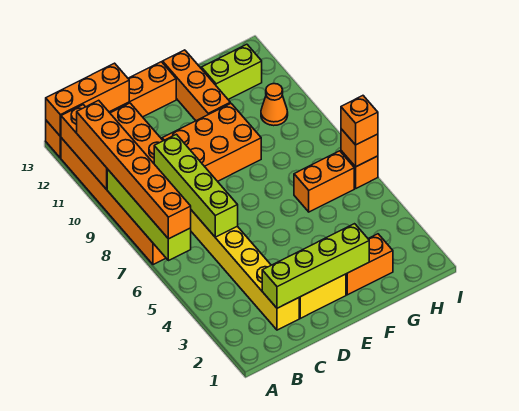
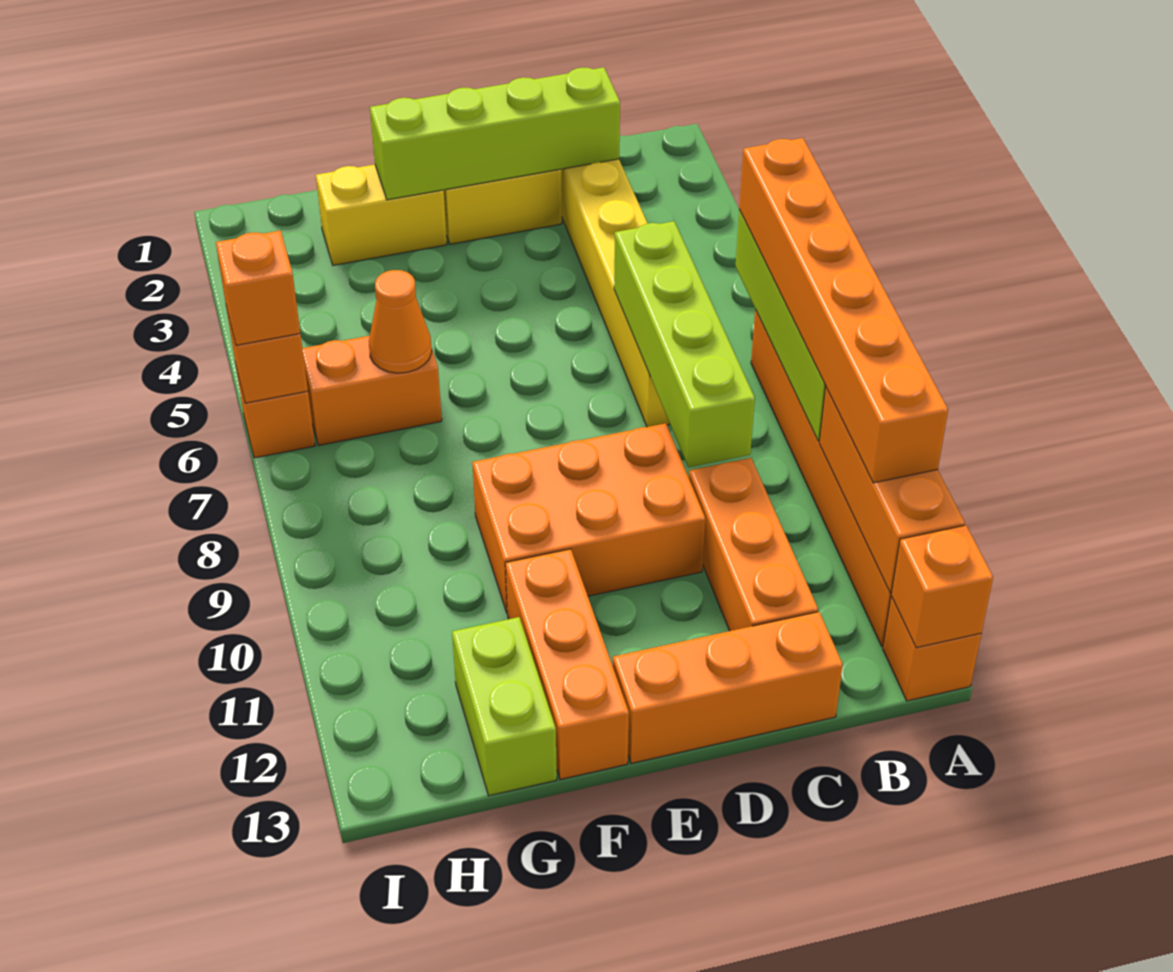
orange 1x3 brick [46,63,129,136] -> orange 1x1 brick [891,525,993,648]
orange 1x2 brick [346,234,393,295] -> yellow 1x2 brick [316,164,447,265]
lime 1x2 brick [201,44,262,99] -> lime 1x2 brick turned to [452,617,557,796]
orange 1x1 cone [261,84,288,126] -> orange 1x1 cone moved to [369,270,432,373]

